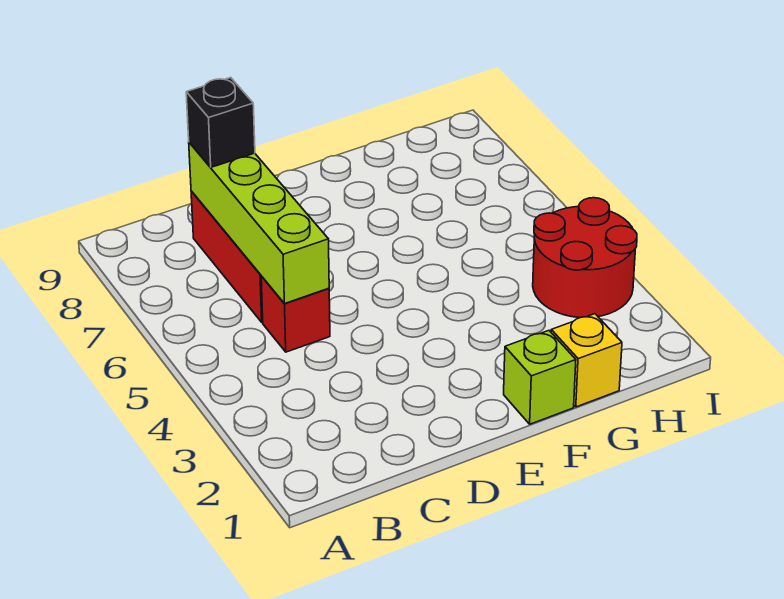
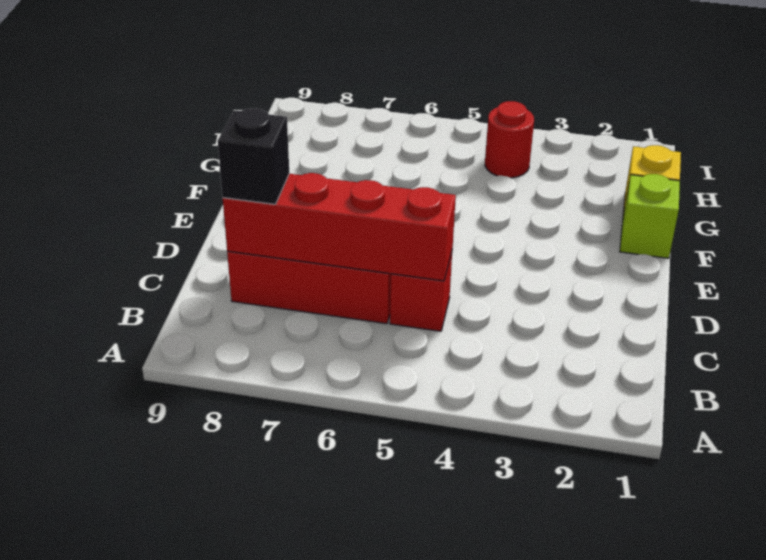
lime 1x4 brick [189,142,329,304] -> red 1x4 brick [223,173,456,281]
red 2x2 round brick [533,198,637,318] -> red 1x1 round brick [485,101,534,178]

